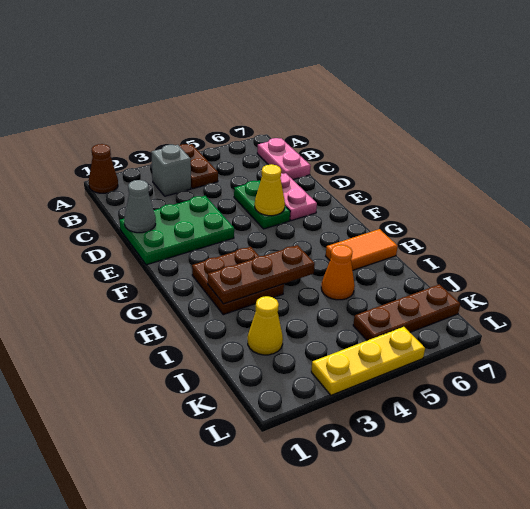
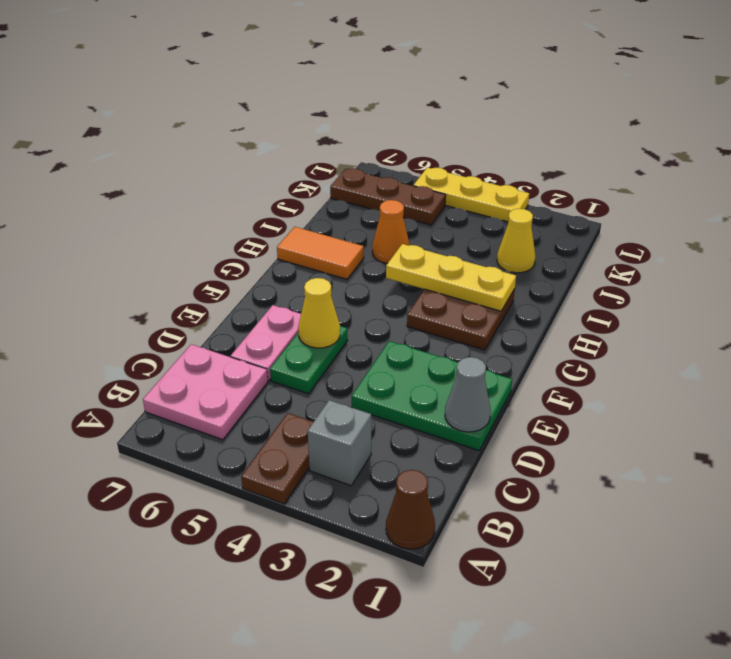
pink 1x2 plate [257,138,311,180] -> pink 2x2 plate [143,344,268,440]
brown 1x3 plate [208,245,315,304] -> yellow 1x3 plate [386,244,516,311]

